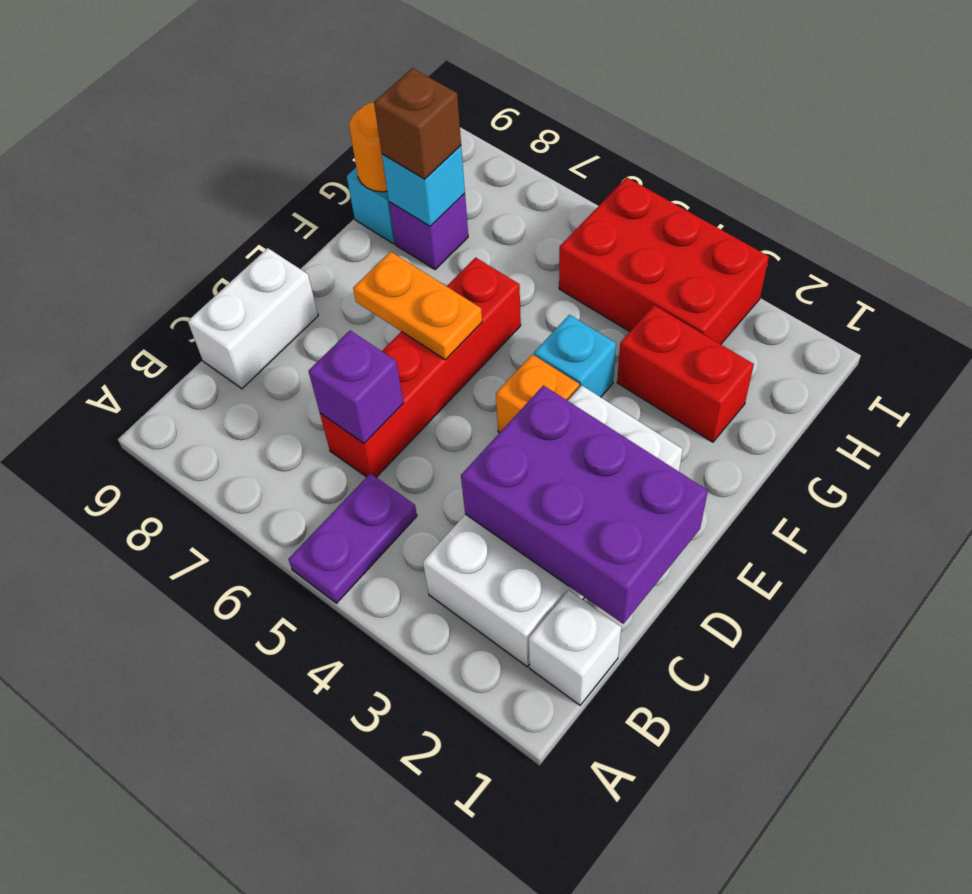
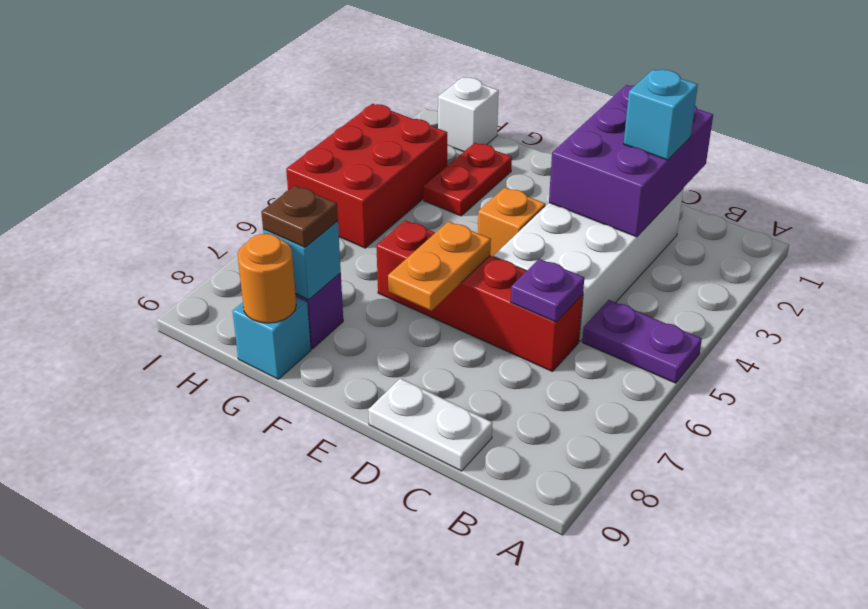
white 1x1 brick [529,590,621,705] -> white 1x1 brick moved to [438,77,499,152]
white 2x4 brick [423,386,683,667] -> white 2x4 brick turned to [494,189,683,341]
purple 1x1 brick [309,331,403,443] -> purple 1x1 plate [511,259,584,322]
white 1x2 brick [188,248,318,389] -> white 1x2 plate [368,378,493,471]
cyan 1x1 brick [534,315,616,397] -> cyan 1x1 brick moved to [624,70,698,160]
red 1x2 brick [617,305,754,442] -> red 1x2 plate [424,143,512,216]
brown 1x1 brick [374,68,461,179] -> brown 1x1 plate [261,186,338,247]

